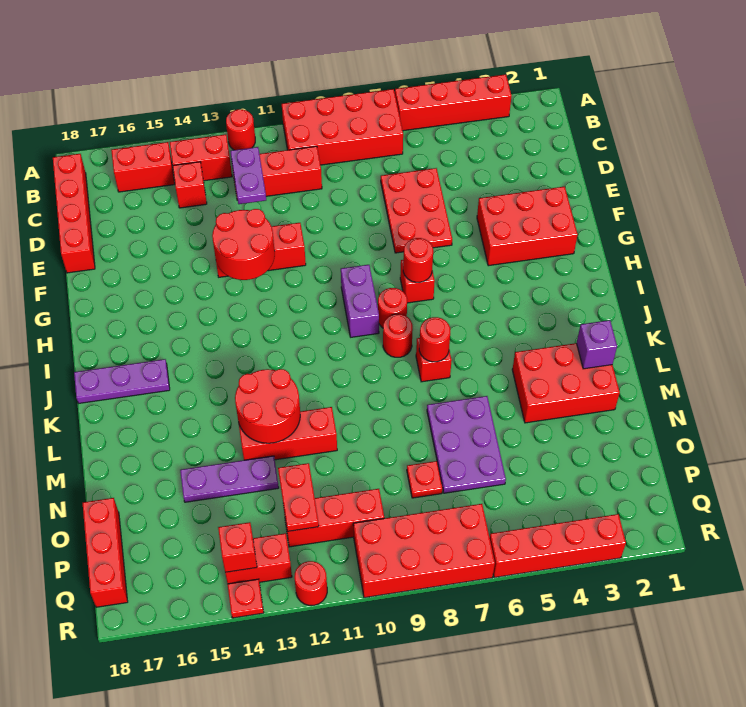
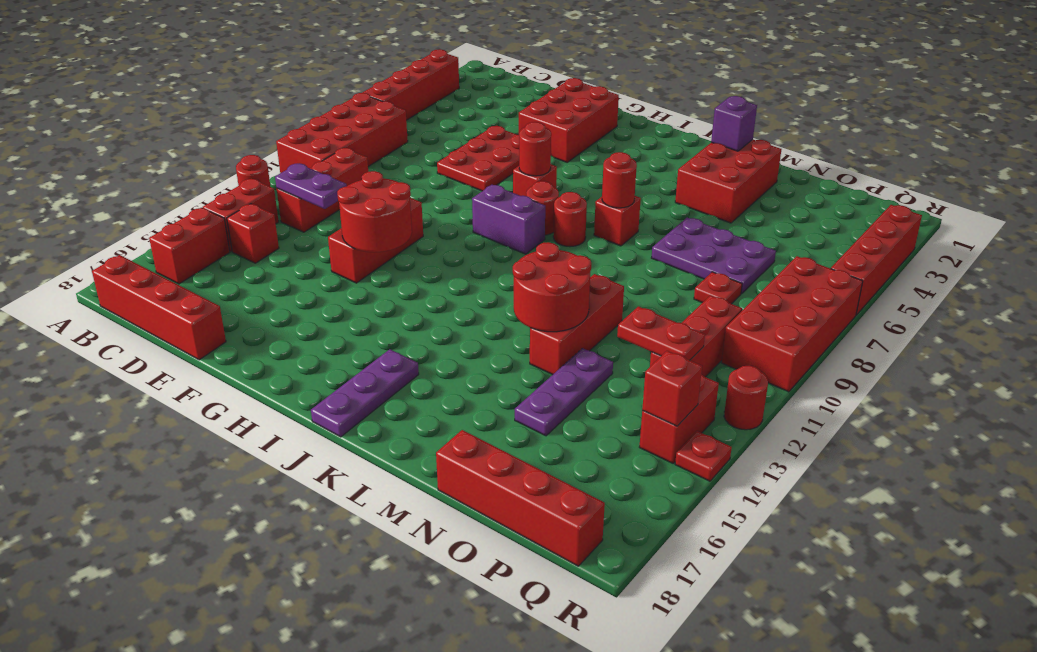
red 2x3 plate [381,168,452,253] -> red 2x3 plate turned to [437,126,519,191]
red 1x3 brick [83,498,128,607] -> red 1x4 brick [436,430,605,566]

